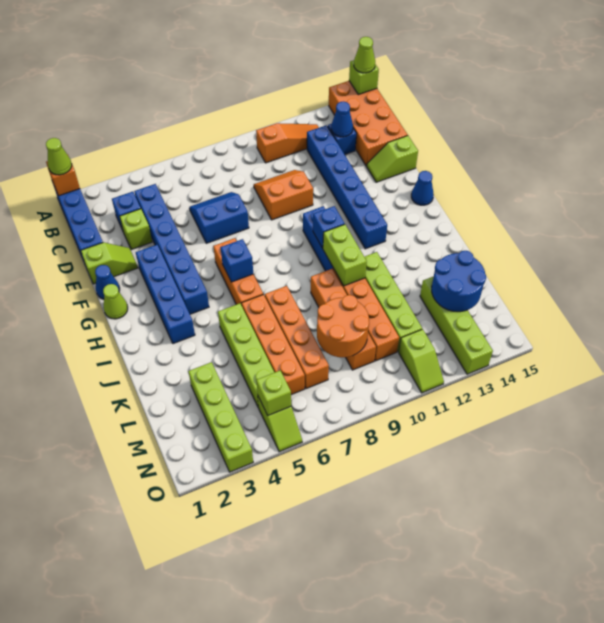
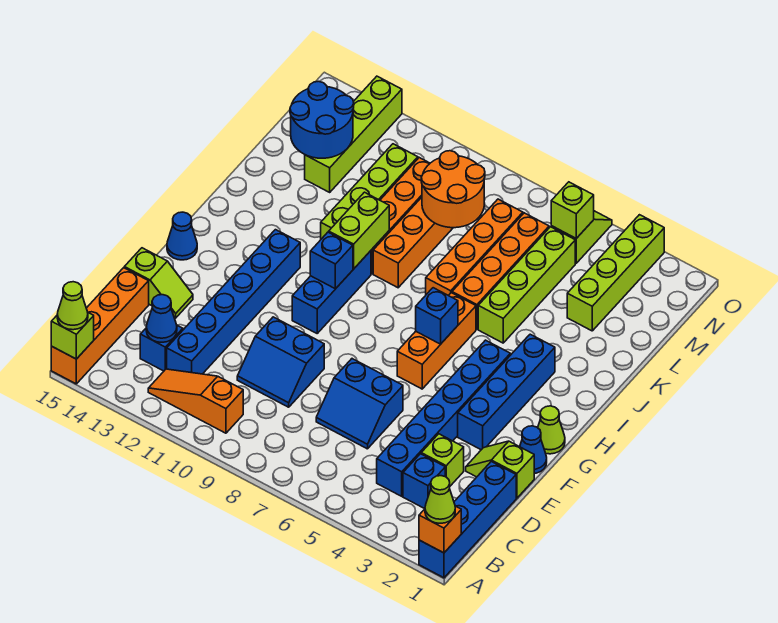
orange 2x4 brick [329,81,408,166] -> orange 1x4 brick [51,268,149,384]
orange 2x2 slope [254,170,313,220] -> blue 2x2 slope [237,317,324,407]
lime 1x2 slope [399,329,444,393] -> none

